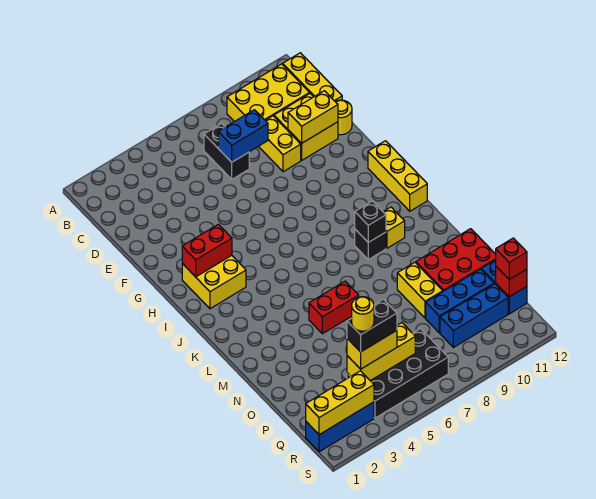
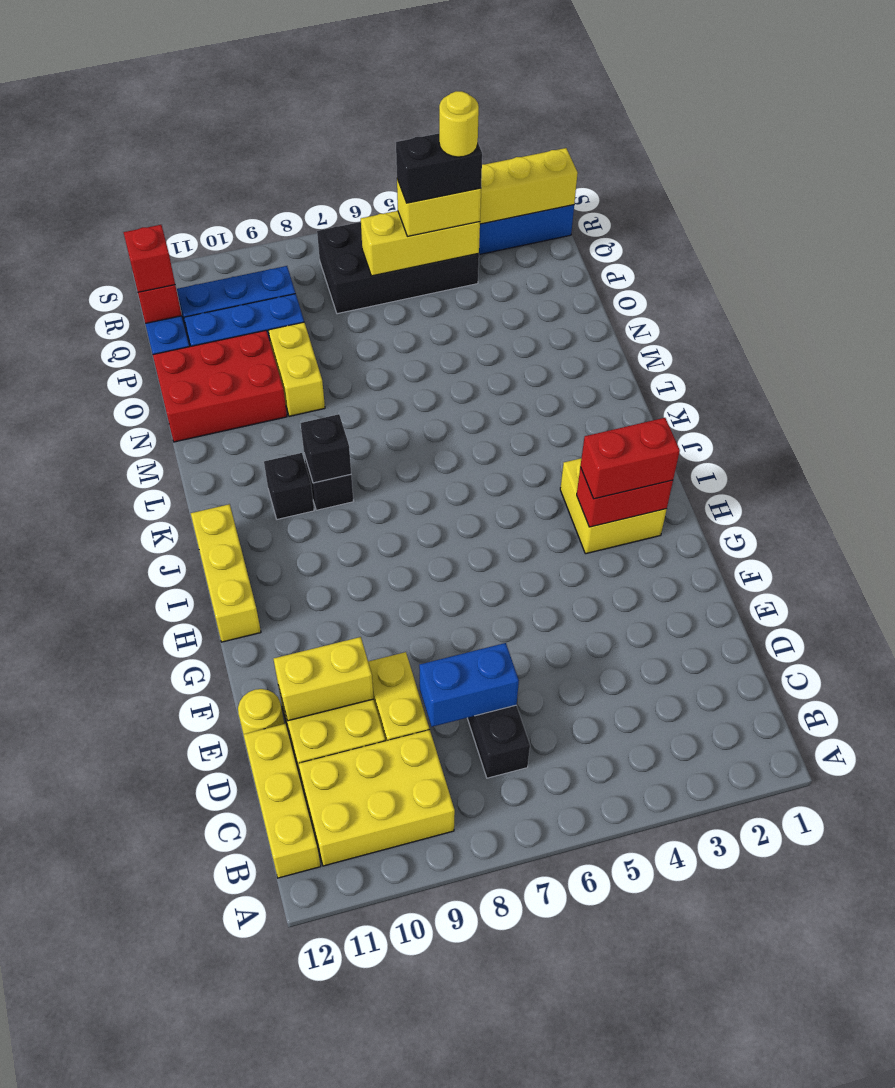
yellow 1x1 brick [383,207,405,248] -> black 1x1 brick [264,453,314,519]
red 1x2 brick [309,281,359,334] -> red 1x2 brick moved to [581,418,680,499]

